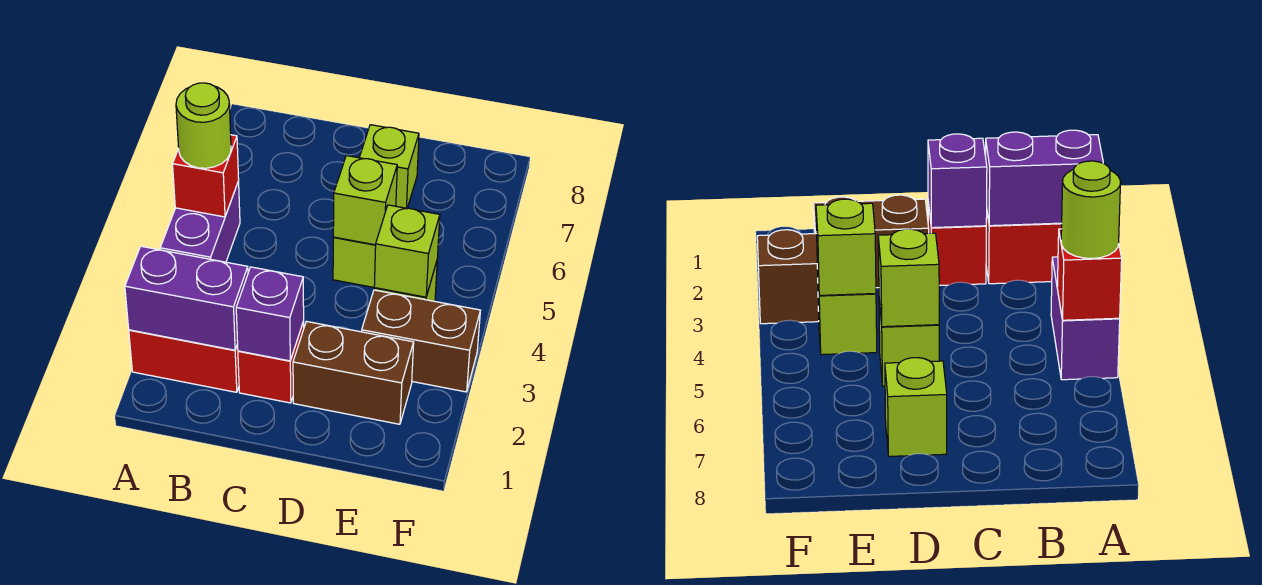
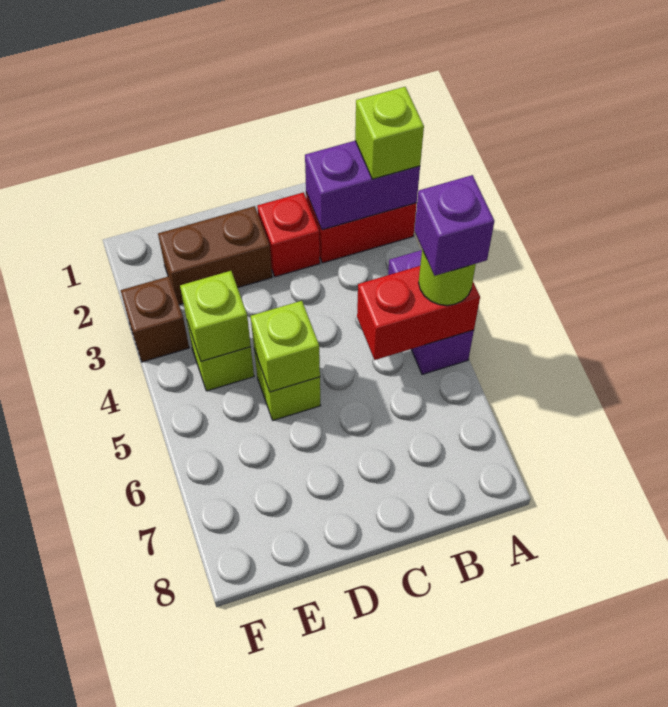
red 1x1 brick [173,135,239,217] -> red 1x2 brick [357,266,480,360]
purple 1x1 brick [236,267,304,361] -> purple 1x1 brick moved to [414,175,494,276]
lime 1x1 brick [359,125,419,208] -> lime 1x1 brick moved to [355,87,424,179]
brown 1x2 brick [362,290,480,392] -> brown 1x1 brick [121,276,189,362]

